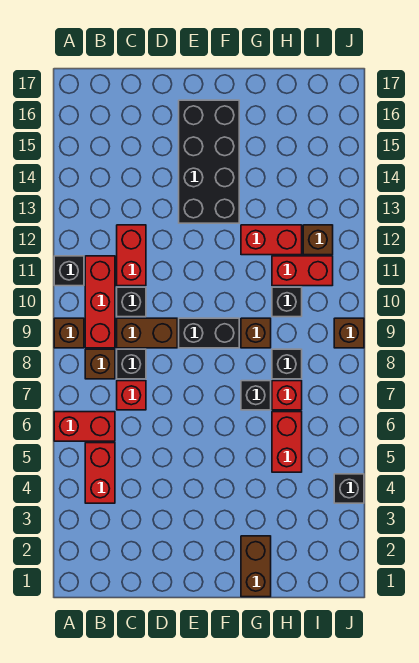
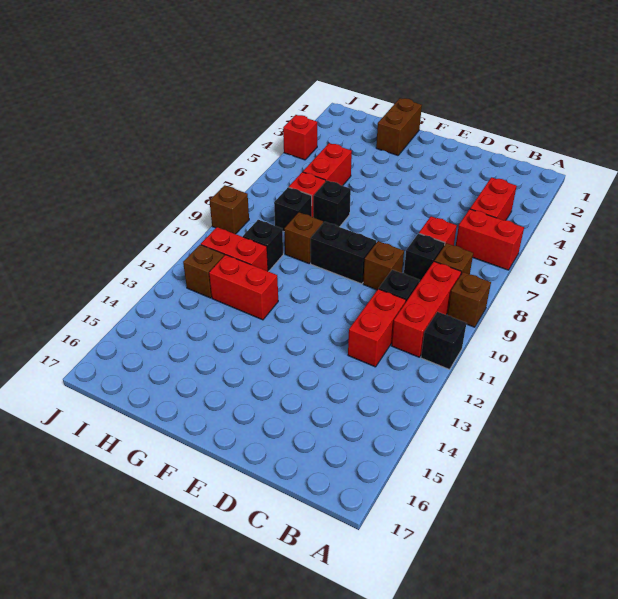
brown 1x2 brick [117,318,177,348] -> brown 1x1 brick [363,241,404,290]
black 2x4 brick [179,100,239,223] -> none
black 1x1 brick [334,474,364,503] -> red 1x1 brick [283,115,317,160]

